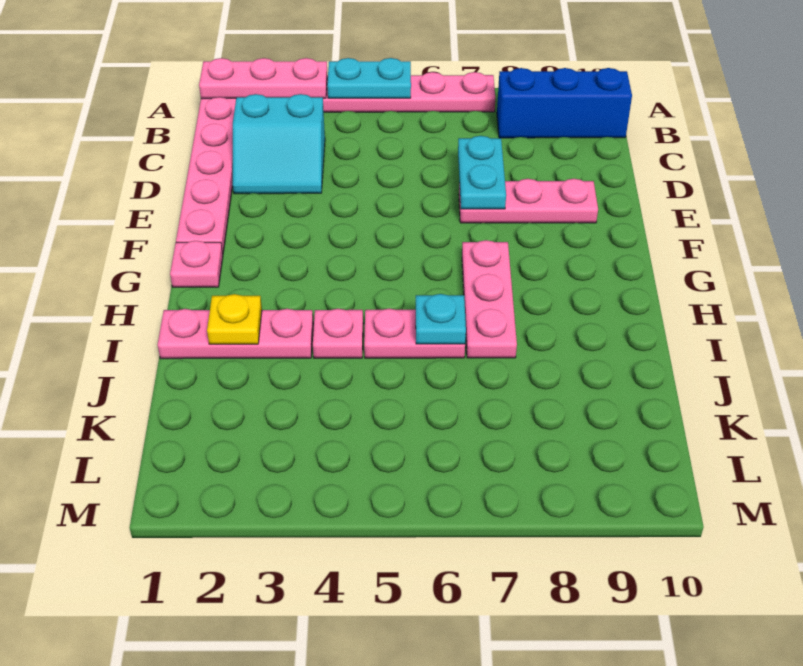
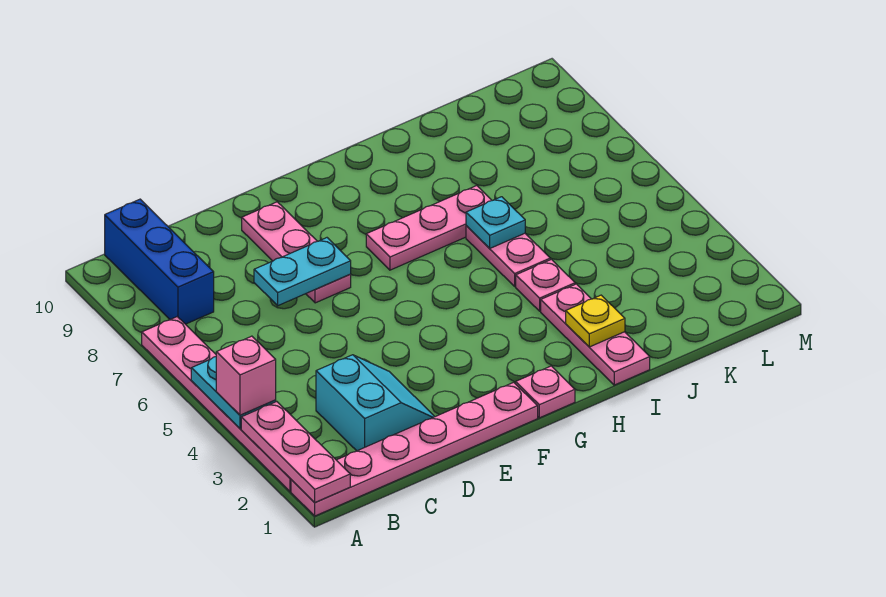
none -> pink 1x1 brick [216,336,276,415]

